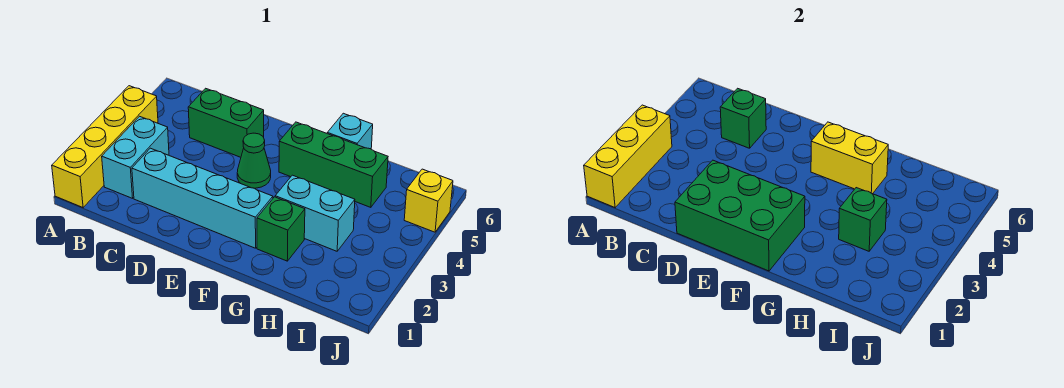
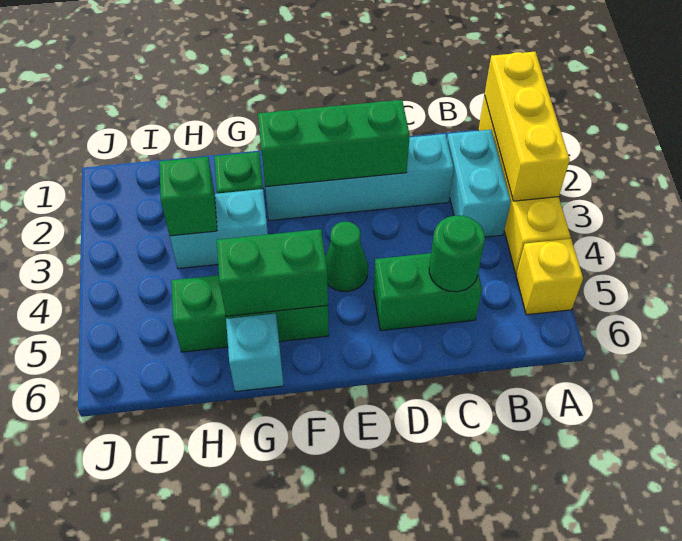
green 1x1 brick [720,88,766,148] -> green 1x1 round brick [429,216,485,292]
green 2x3 brick [675,160,805,271] -> green 1x3 brick [258,100,410,187]
yellow 1x2 brick [811,122,888,194] -> green 1x2 brick [217,229,328,316]
yellow 1x1 brick [404,169,453,232] -> yellow 1x1 brick moved to [516,239,583,315]

